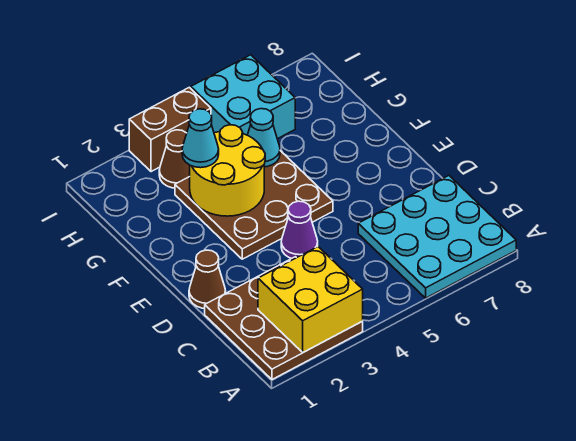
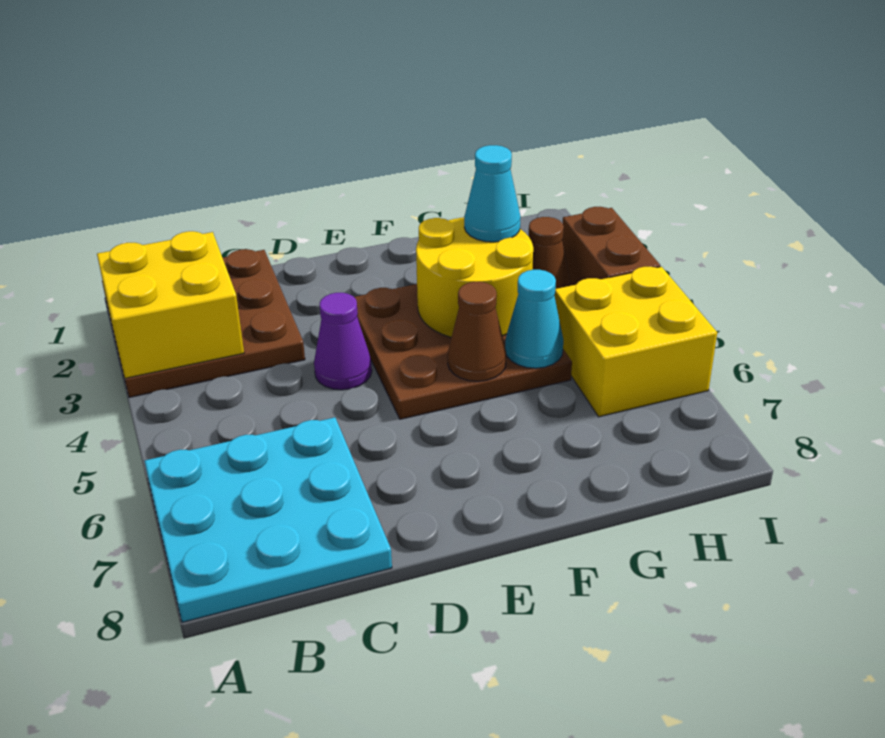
brown 1x1 cone [189,250,226,308] -> brown 1x1 cone moved to [448,282,506,381]
cyan 2x2 brick [191,55,295,139] -> yellow 2x2 brick [554,267,717,417]

